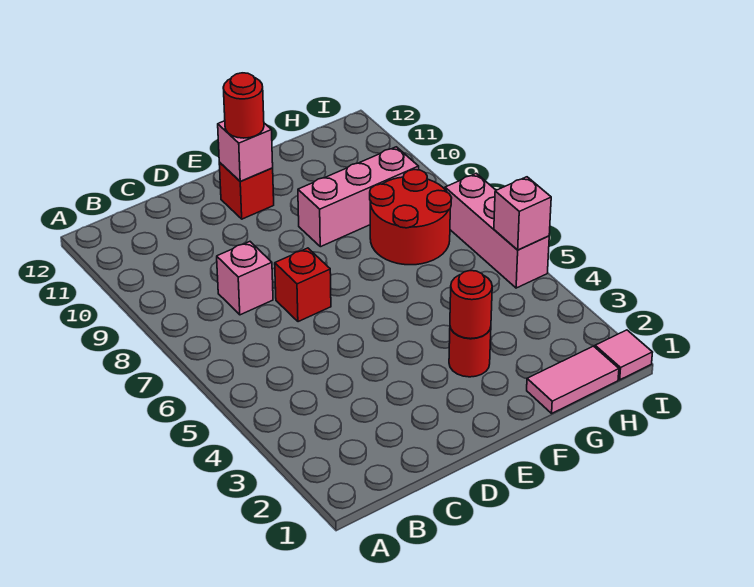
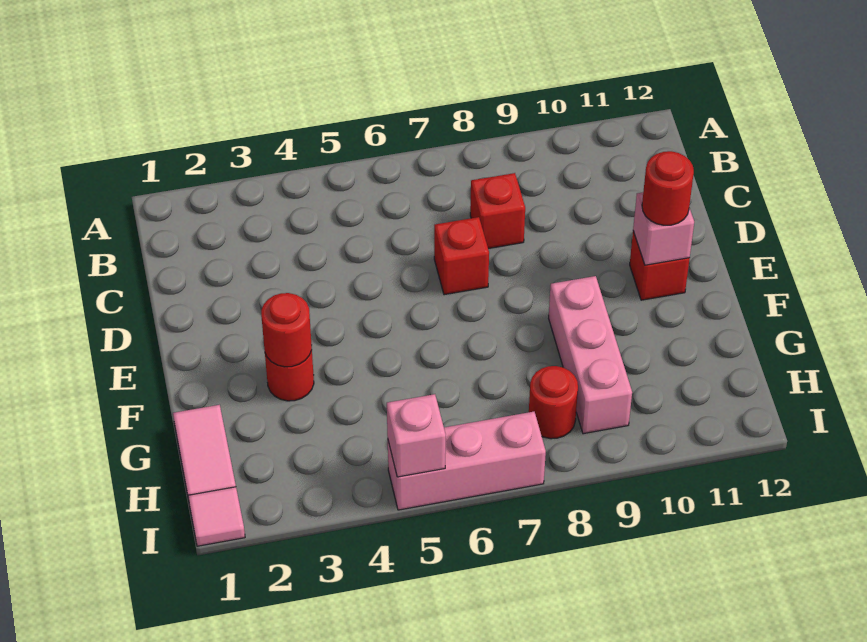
pink 1x1 brick [217,242,273,315] -> red 1x1 brick [470,173,525,249]
red 2x2 round brick [370,170,452,265] -> red 1x1 round brick [529,366,578,439]

